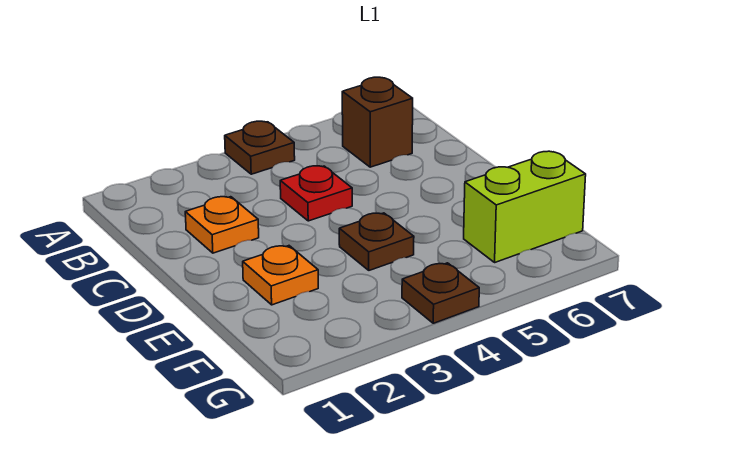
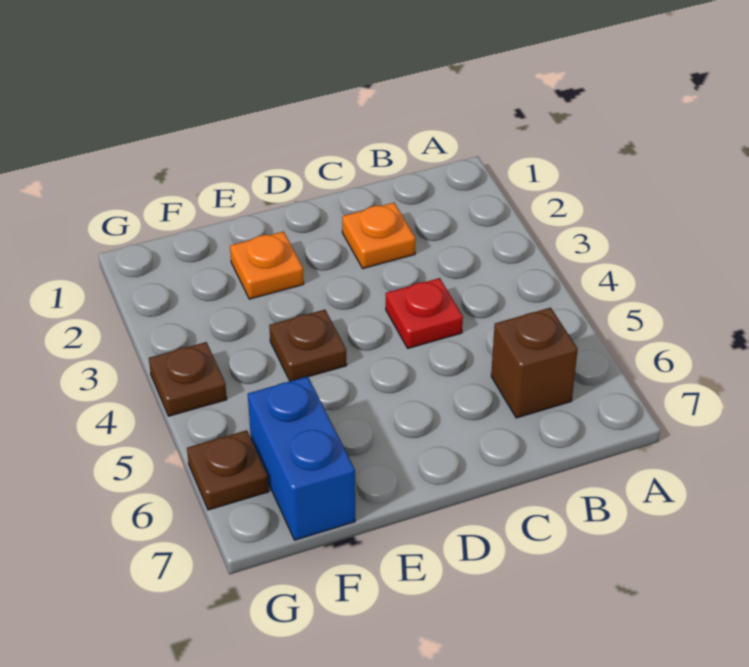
brown 1x1 plate [225,121,295,174] -> brown 1x1 plate moved to [187,430,269,510]
lime 1x2 brick [464,151,586,262] -> blue 1x2 brick [248,376,355,540]

